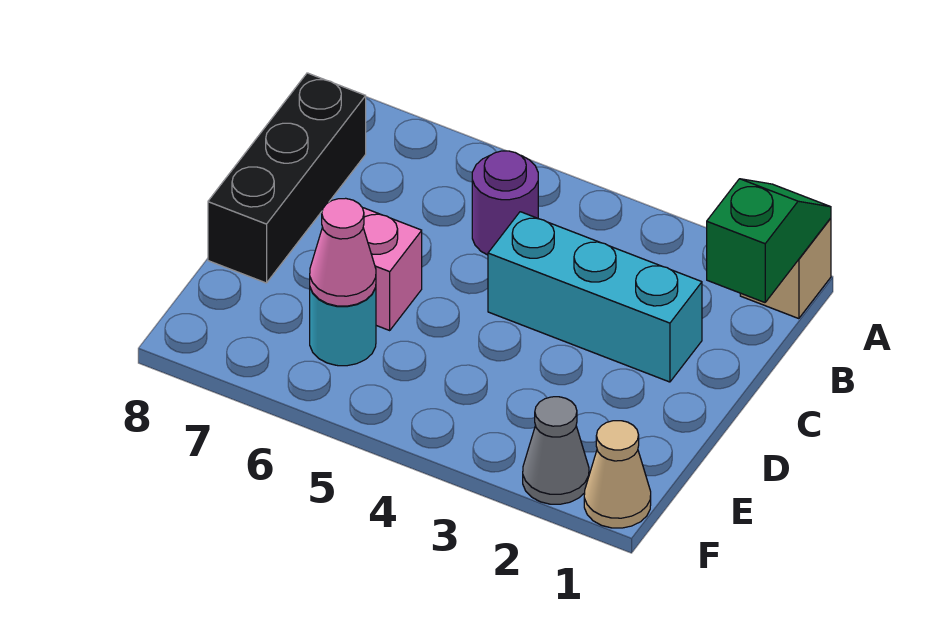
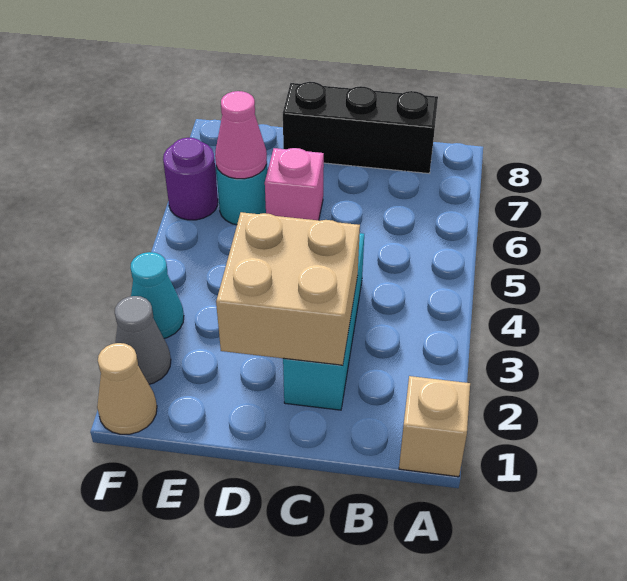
green 1x2 slope [707,179,831,302] -> none
purple 1x1 round brick [472,151,538,255] -> purple 1x1 round brick moved to [163,138,218,220]
none -> tan 2x2 brick [216,212,360,365]
none -> cyan 1x1 cone [130,252,184,338]

